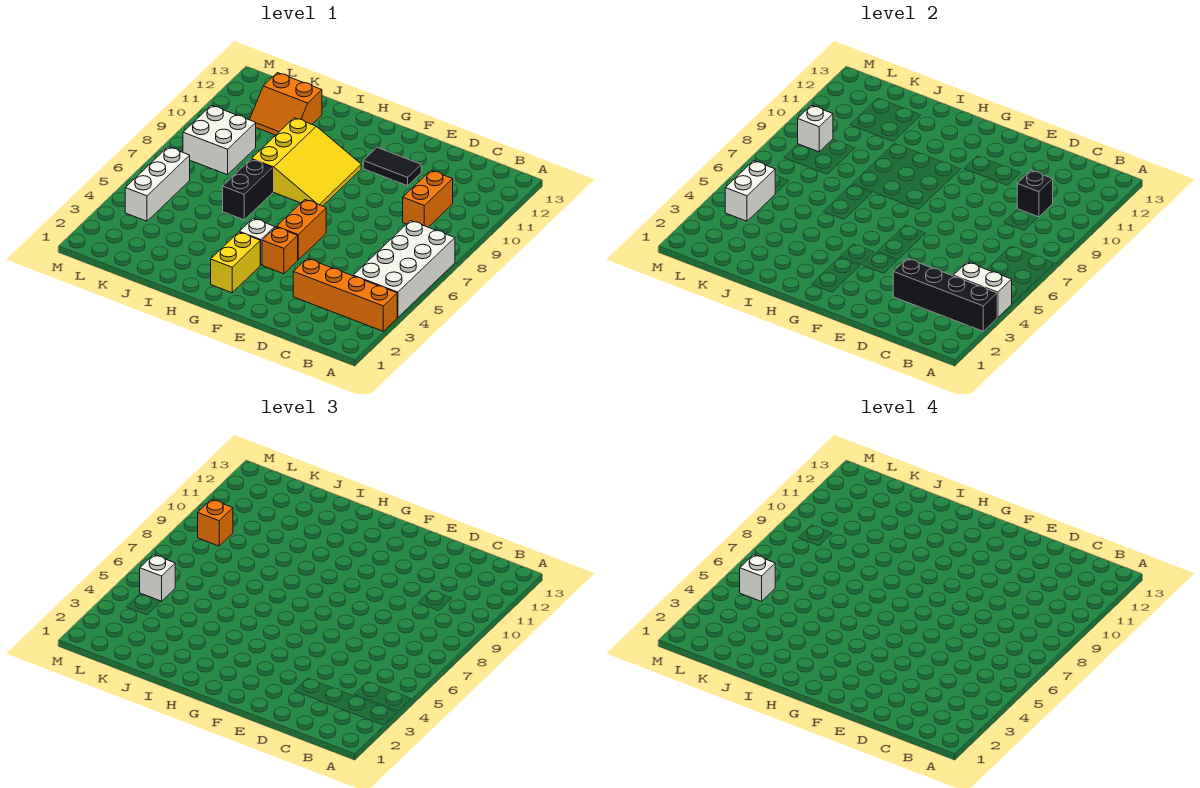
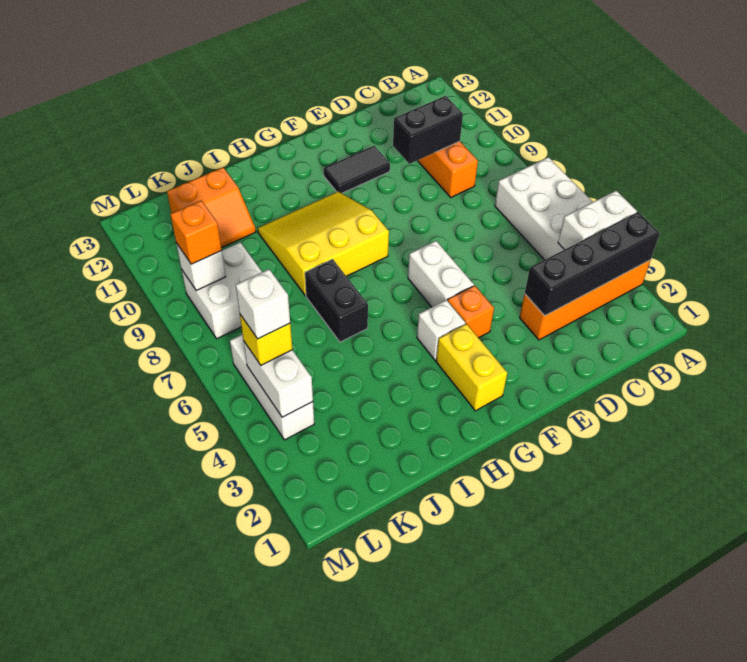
black 1x1 brick [1017,170,1053,217] -> black 1x2 brick [393,96,463,164]
orange 1x2 brick [277,200,326,260] -> white 1x2 brick [408,241,474,307]
yellow 3x3 slope [252,118,361,206] -> yellow 3x3 slope turned to [258,192,389,296]
white 1x1 brick [140,555,175,601] -> yellow 1x1 brick [240,315,292,365]

